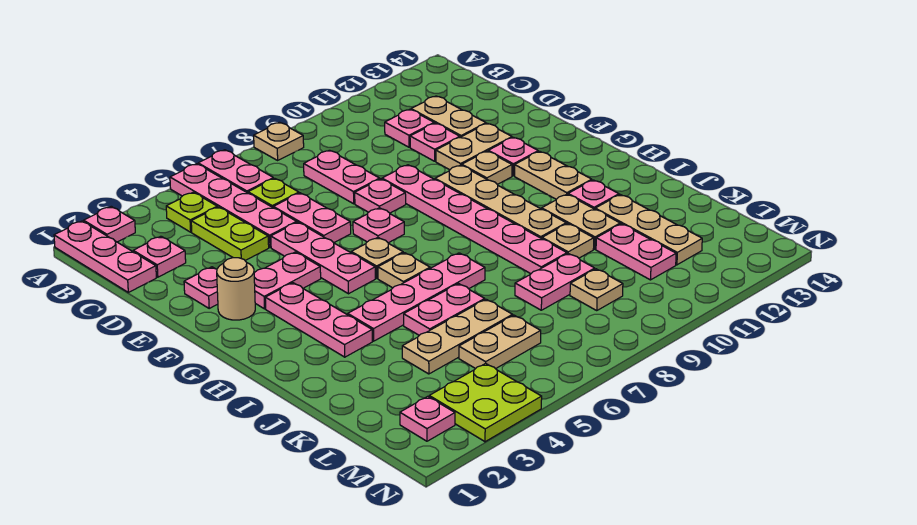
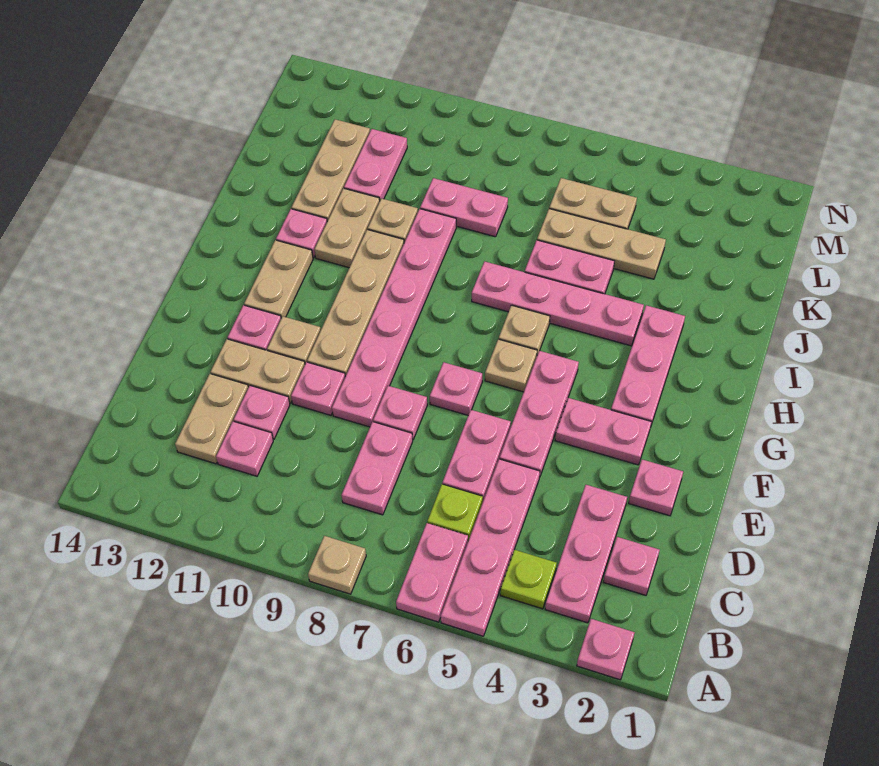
pink 1x3 plate [54,221,156,292] -> pink 1x3 plate moved to [545,485,627,623]
lime 1x2 plate [191,207,269,261] -> none
tan 1x1 round brick [217,258,255,320] -> none
tan 1x1 plate [570,269,623,311] -> none
pink 1x1 plate [400,396,455,441] -> pink 1x1 plate moved to [291,362,345,415]
lime 2x2 plate [429,363,542,442] -> none

